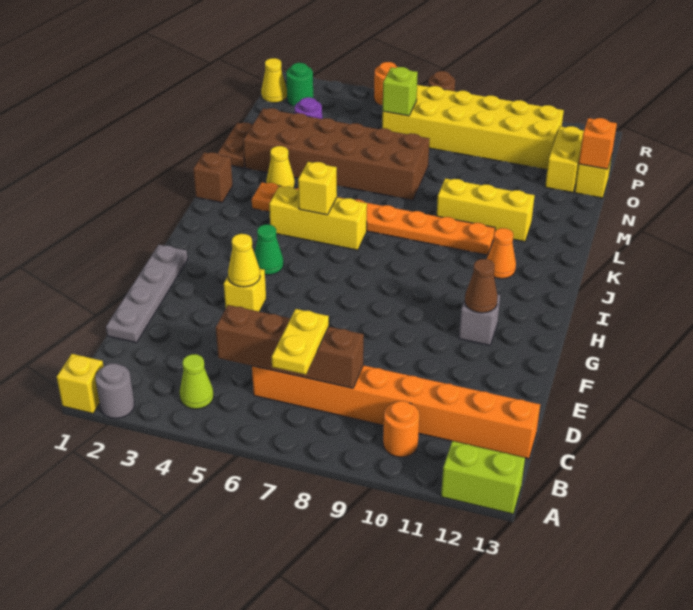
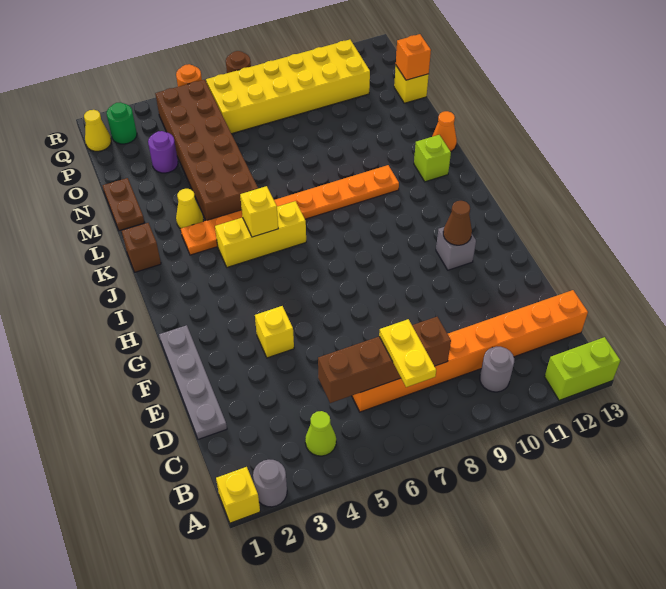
orange 1x1 round brick [383,401,419,457] -> grey 1x1 round brick [480,347,514,392]
yellow 1x1 cone [228,234,260,287] -> none
green 1x1 cone [254,224,284,275] -> none
orange 1x1 cone [487,228,516,279] -> orange 1x1 cone moved to [432,111,457,151]
yellow 1x3 brick [437,178,535,242] -> none
brown 2x6 brick [243,108,430,200] -> brown 2x6 brick turned to [155,80,258,221]
yellow 1x2 brick [545,126,584,193] -> none
lime 1x1 brick [383,67,418,116] -> lime 1x1 brick moved to [414,135,451,182]

